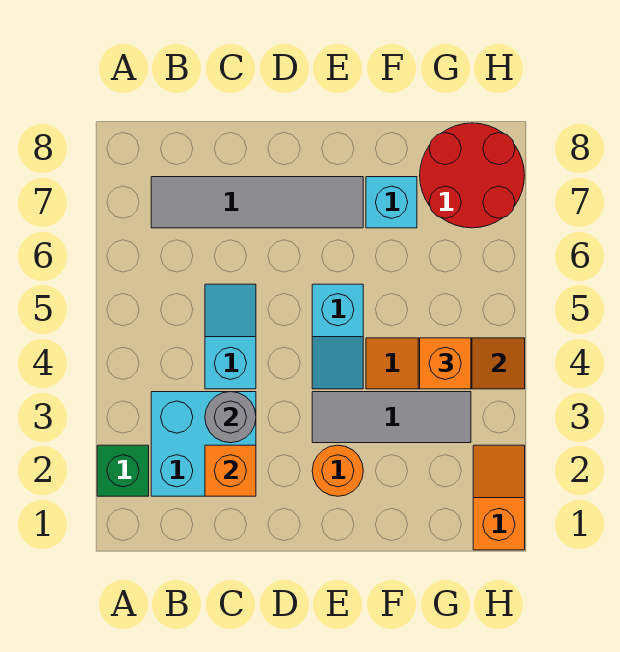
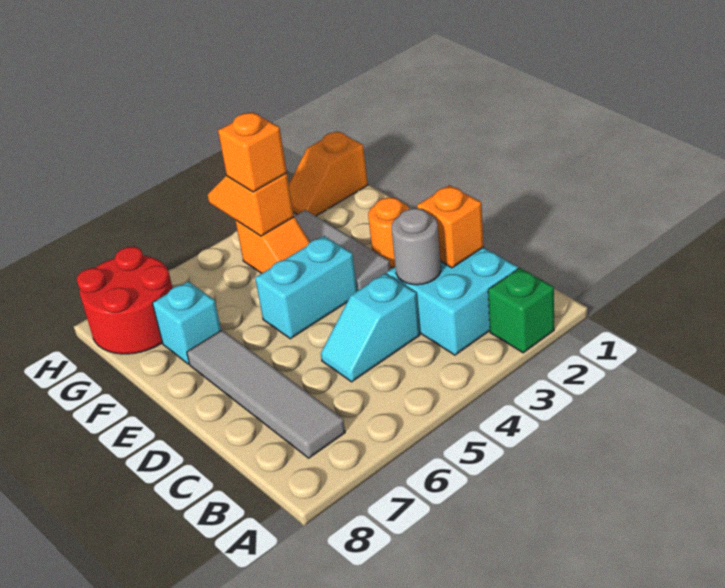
cyan 1x2 slope [312,284,363,389] -> cyan 1x2 brick [255,236,357,339]

